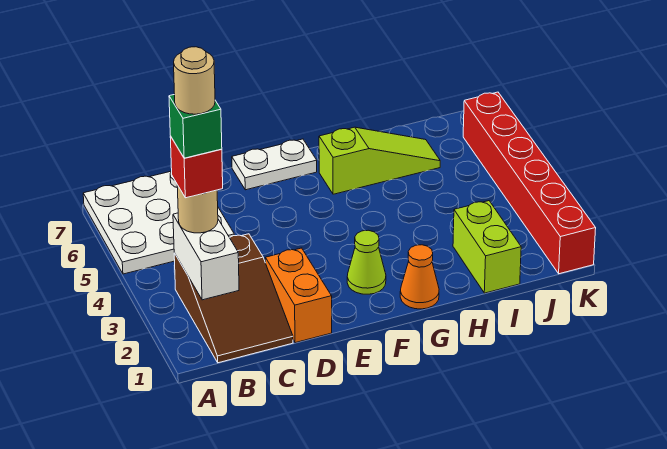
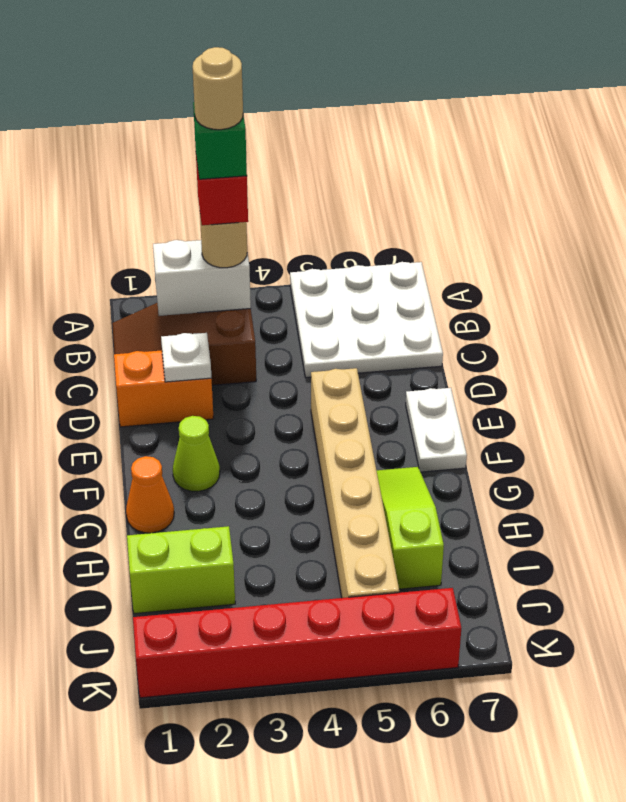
none -> white 1x1 plate [161,333,211,382]
none -> tan 1x6 brick [311,368,399,598]
lime 1x3 slope [319,127,440,194] -> lime 1x3 slope turned to [377,467,444,589]

